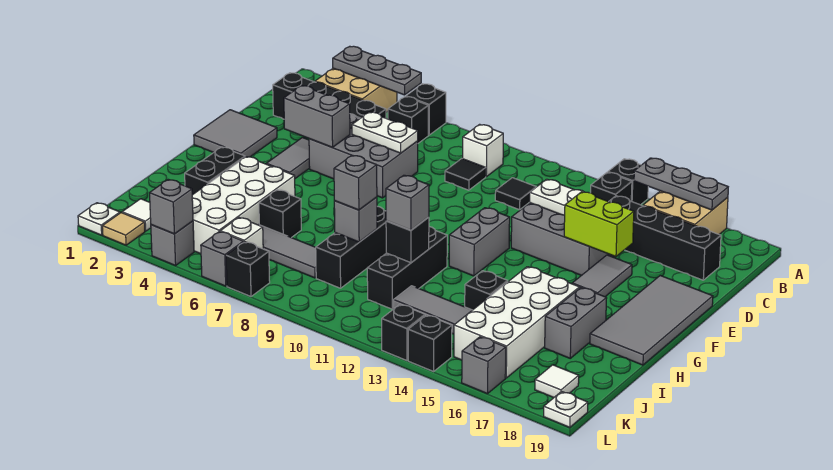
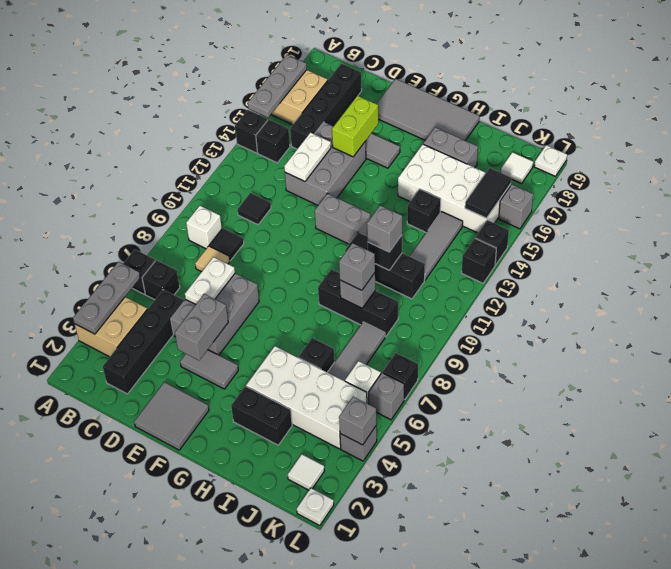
none -> black 1x2 tile [465,168,511,218]
tan 1x1 tile [102,213,145,245] -> tan 1x1 tile moved to [195,246,230,272]

